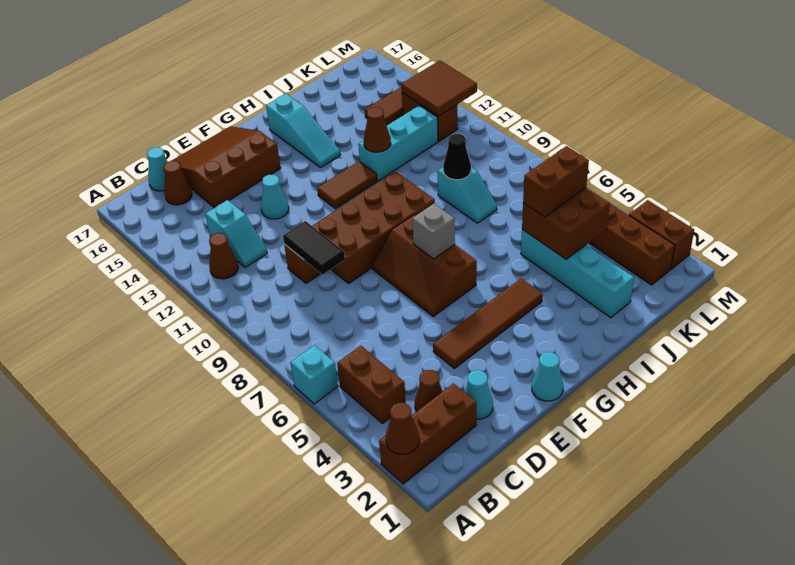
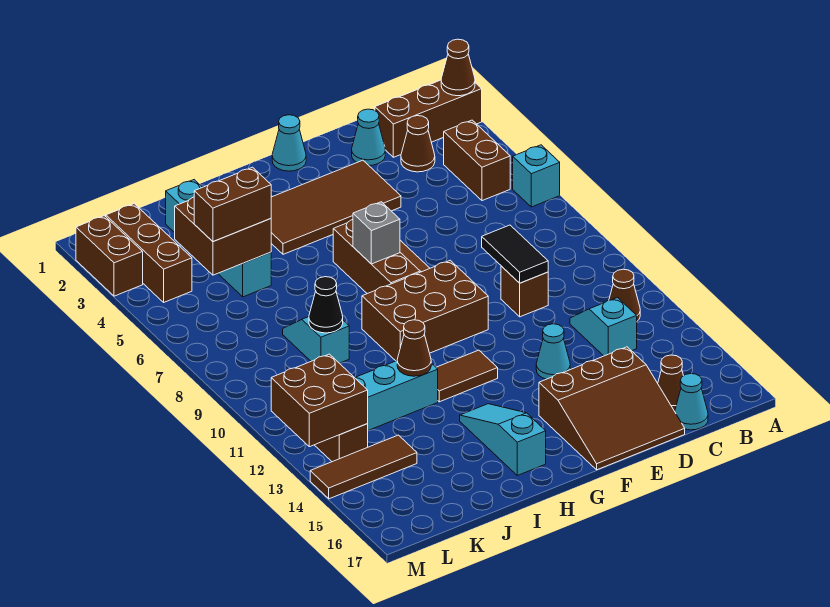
brown 1x4 tile [433,278,543,369] -> brown 2x4 tile [271,160,401,254]
brown 2x4 brick [312,172,435,283] -> brown 2x3 brick [362,260,488,361]
brown 2x2 tile [401,60,477,116] -> brown 2x2 brick [271,354,368,447]

